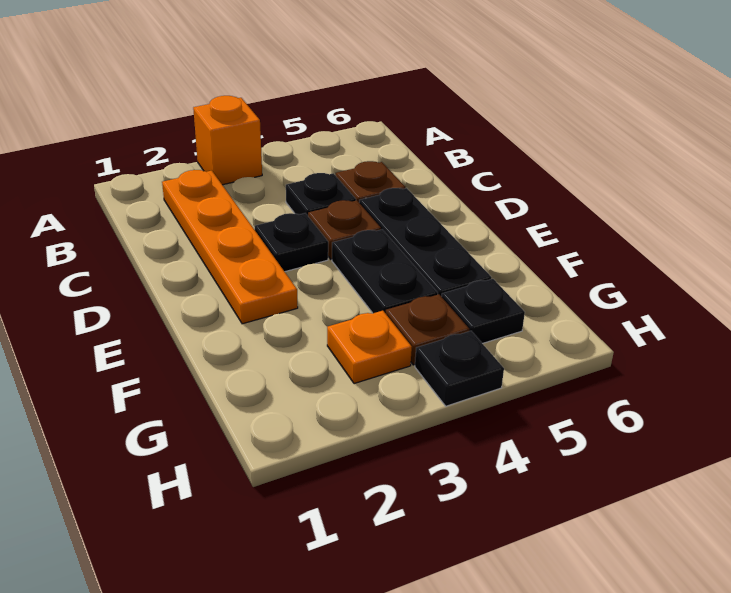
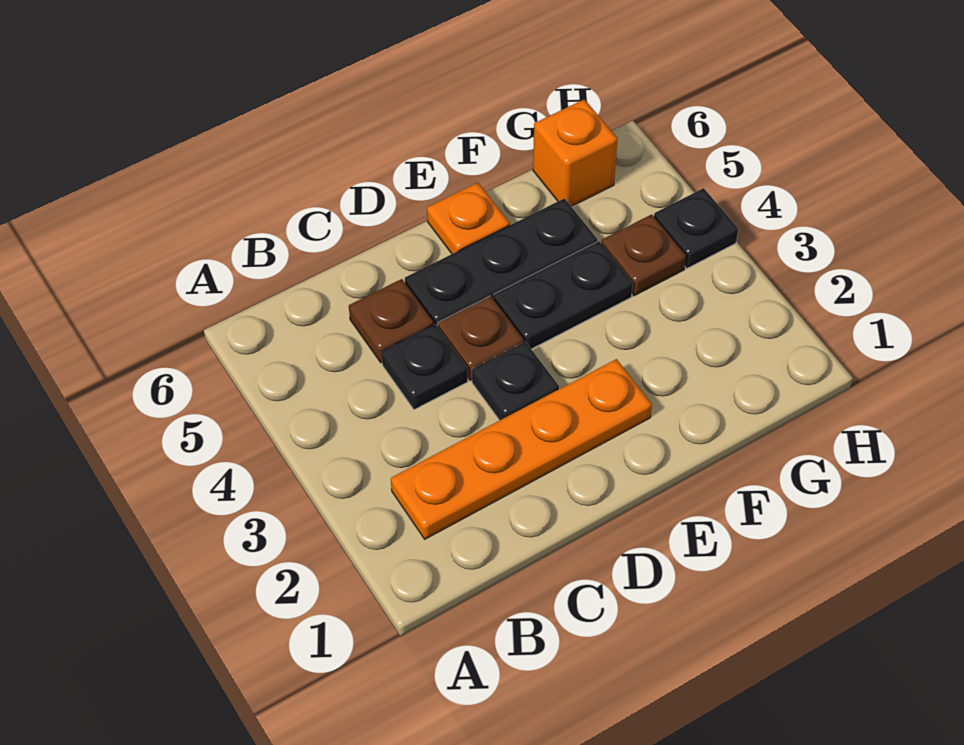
orange 1x1 brick [193,96,262,185] -> orange 1x1 brick moved to [533,99,617,207]
orange 1x1 plate [327,311,412,384] -> orange 1x1 plate moved to [427,183,510,254]
black 1x1 plate [442,279,525,344] -> none

